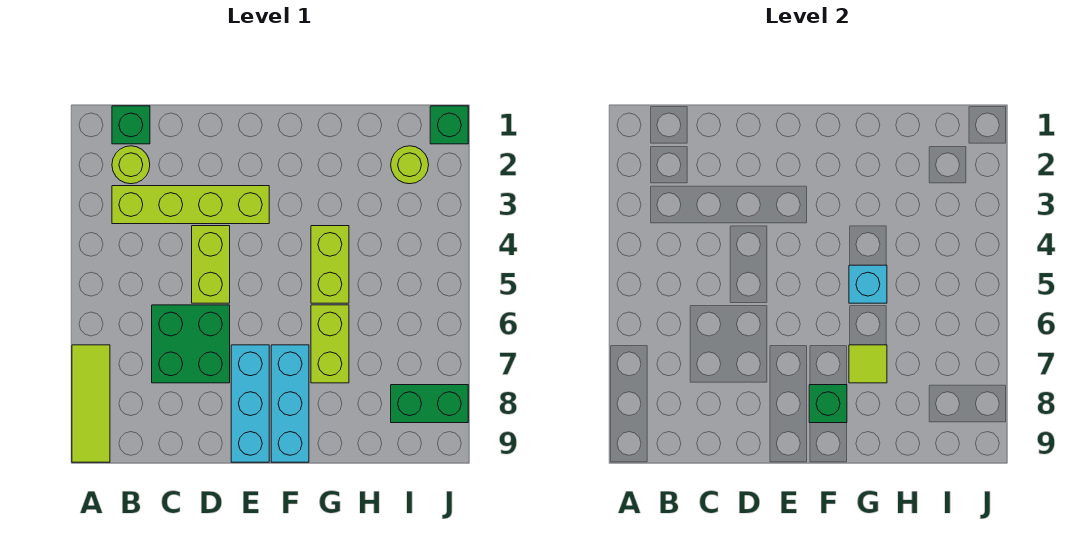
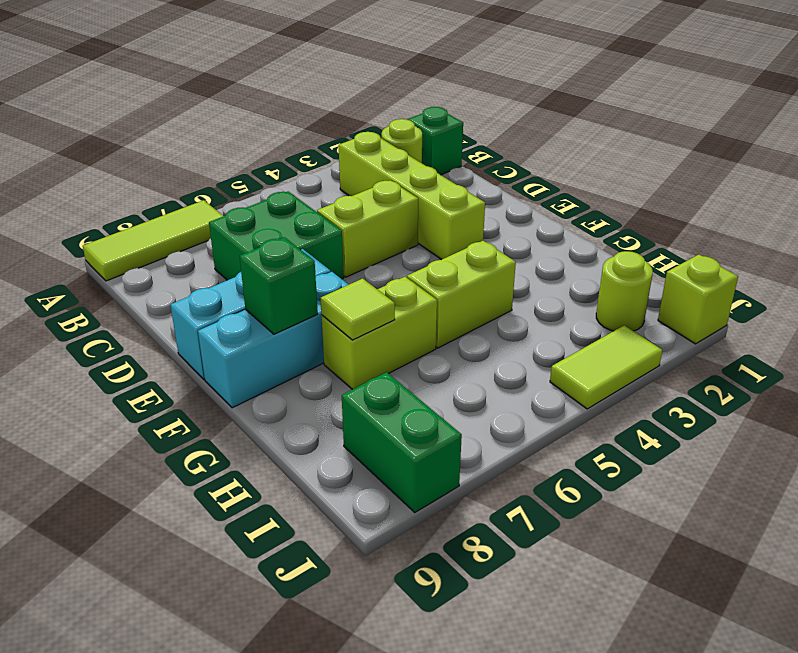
cyan 1x1 brick [849,265,887,303] -> none
green 1x1 brick [430,106,468,144] -> lime 1x1 brick [658,255,738,344]
none -> lime 1x2 tile [550,325,662,409]

